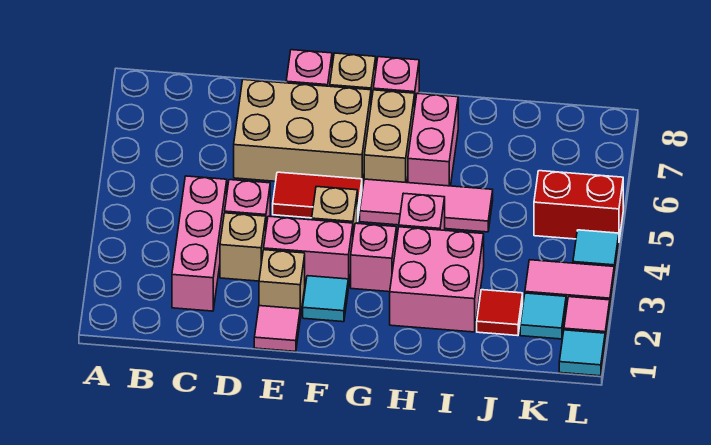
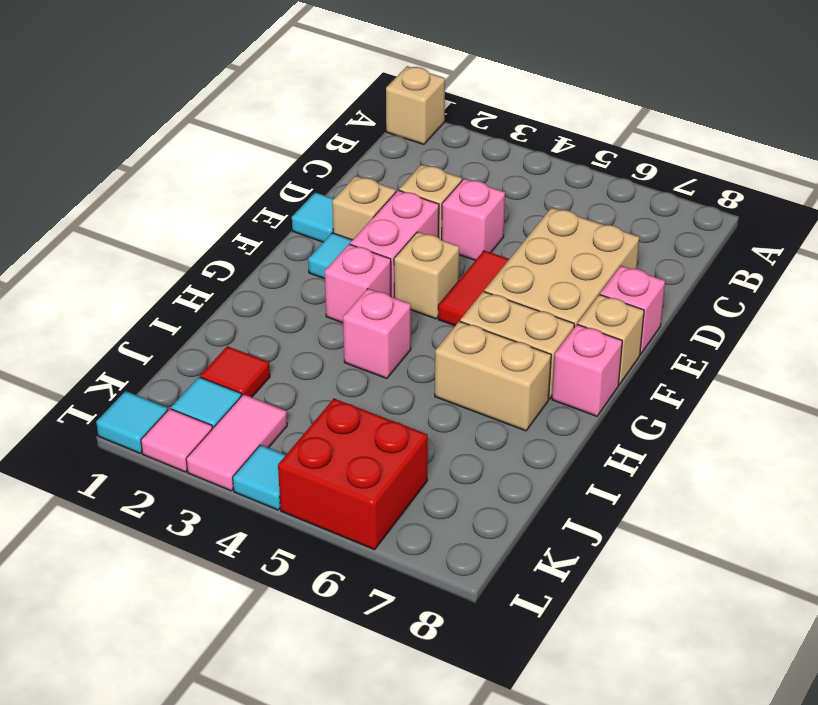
none -> tan 1x1 brick [386,66,445,144]
pink 1x3 brick [172,176,227,311] -> none
pink 1x1 tile [254,306,300,352] -> cyan 1x1 tile [292,192,333,242]
pink 1x3 tile [360,179,493,232] -> none
pink 2x2 brick [390,227,484,332] -> none
pink 1x2 brick [408,93,458,186] -> tan 1x2 brick [435,321,551,431]
red 1x2 brick [534,171,623,239] -> red 2x2 brick [278,399,428,550]

